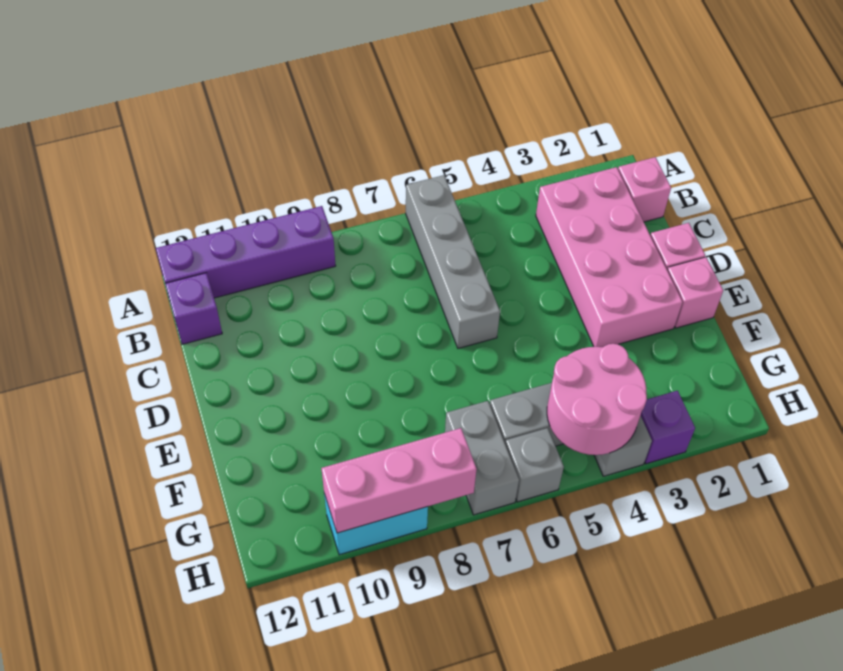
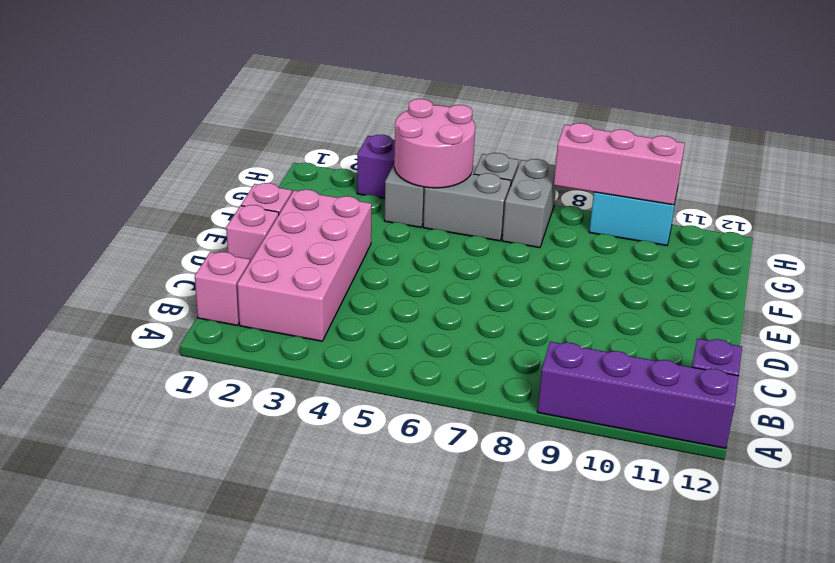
grey 1x4 brick [406,175,500,348] -> none

